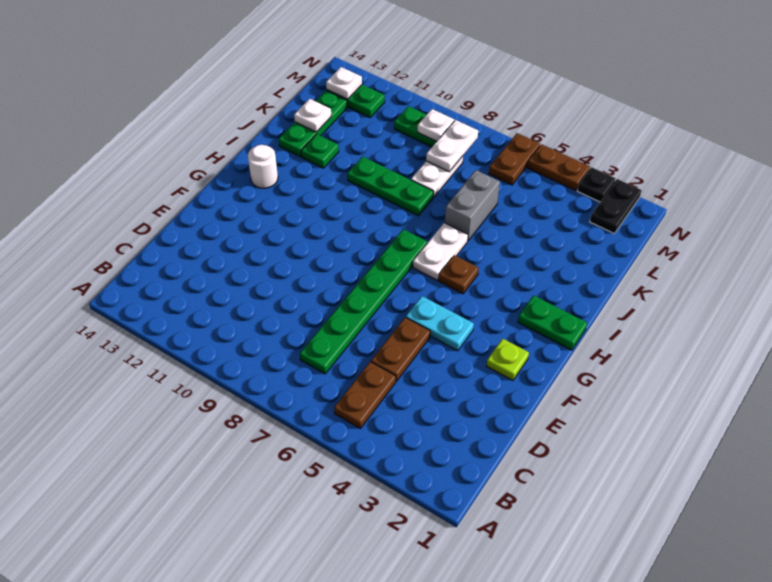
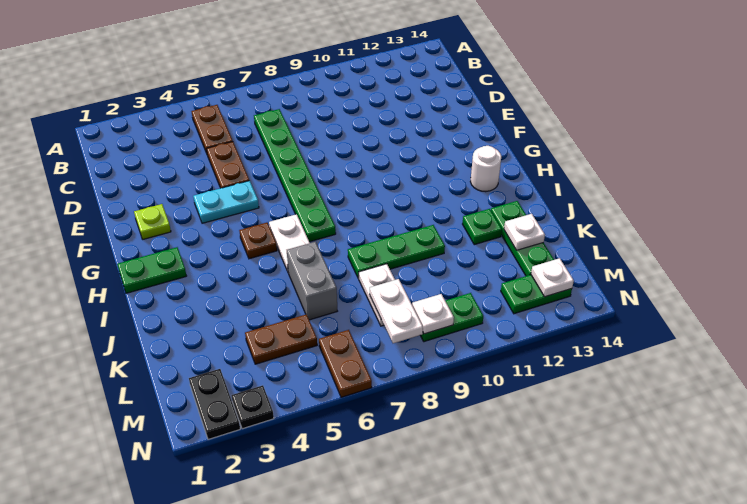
brown 1x2 plate [527,144,590,191] -> brown 1x2 plate moved to [245,314,317,364]

